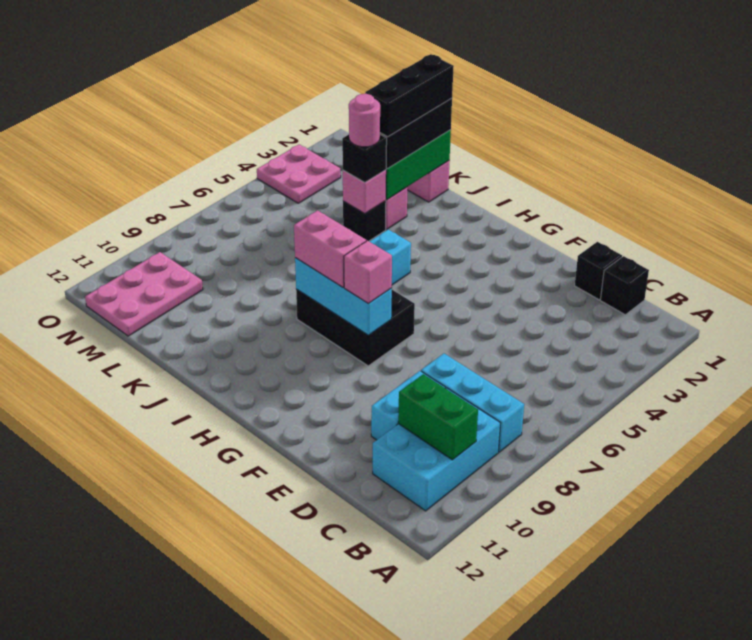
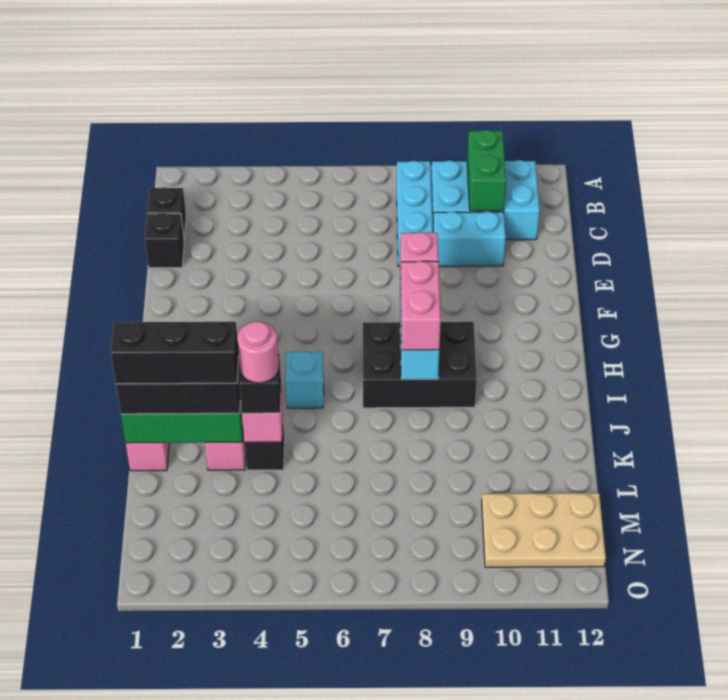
black 2x3 brick [296,289,415,366] -> black 2x3 brick turned to [363,322,477,408]
pink 2x3 plate [85,252,203,336] -> tan 2x3 plate [482,493,606,567]
pink 2x2 plate [257,145,341,203] -> none

